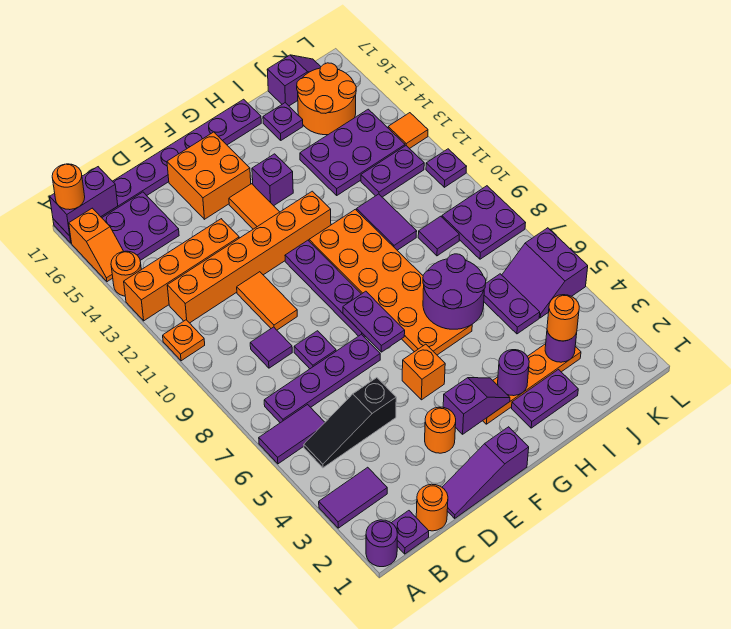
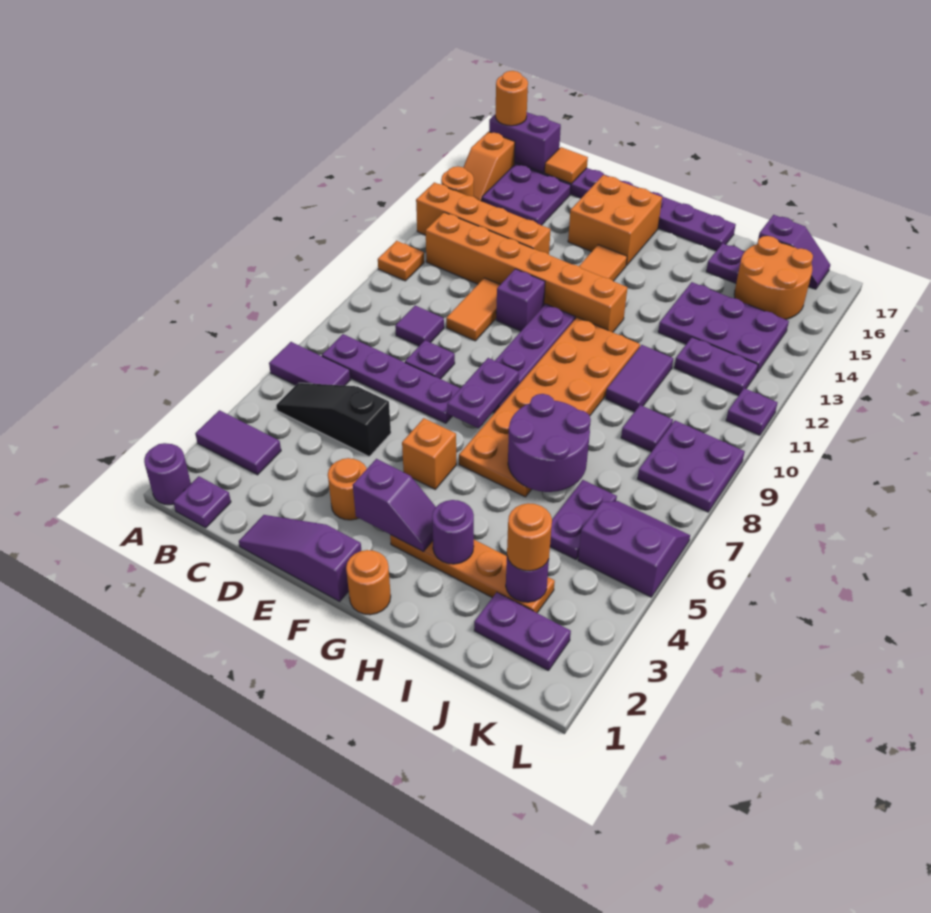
orange 1x1 round brick [416,484,448,531] -> orange 1x1 round brick moved to [346,550,391,615]
purple 1x1 brick [252,154,293,206] -> purple 1x1 brick moved to [496,269,545,331]
purple 1x2 plate [512,370,578,428] -> purple 1x2 plate moved to [474,592,571,671]
purple 2x2 slope [502,228,588,318] -> purple 2x2 slope turned to [578,501,690,597]
orange 1x1 tile [388,113,428,149] -> orange 1x1 tile moved to [545,147,588,184]

